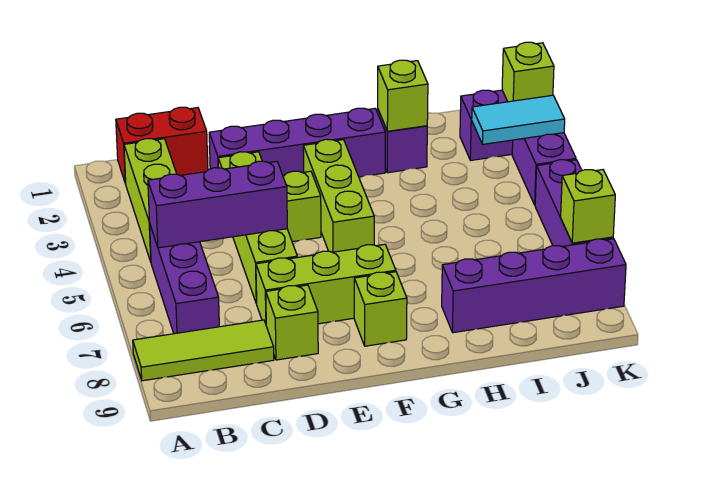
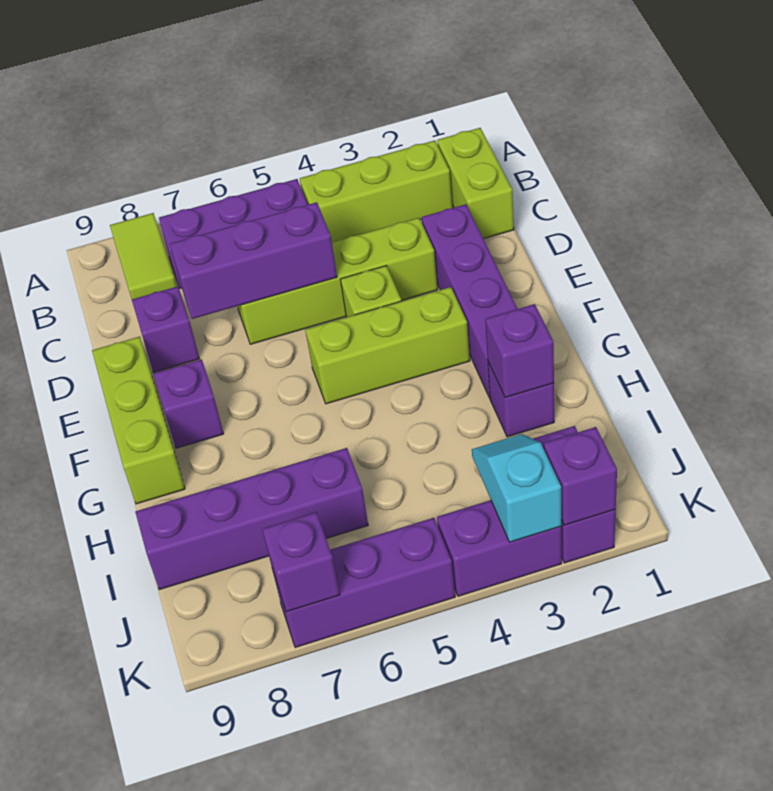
lime 1x3 tile [133,320,274,381] -> lime 1x2 tile [110,213,177,299]
red 1x2 brick [116,107,208,184] -> lime 1x2 brick [437,128,514,239]
purple 1x3 brick [148,161,287,248] -> purple 1x3 brick turned to [170,202,337,319]
lime 1x3 brick [256,244,396,324] -> lime 1x3 brick moved to [92,337,185,504]
lime 1x1 brick [266,285,318,360] -> purple 1x1 brick [132,286,200,372]
lime 1x1 brick [354,272,407,346] -> purple 1x1 brick [154,359,224,448]
lime 1x1 brick [378,60,428,131] -> purple 1x1 brick [485,304,554,398]
purple 1x4 brick [442,239,626,333] -> purple 1x4 brick turned to [135,448,368,590]
cyan 1x2 tile [472,95,565,144] -> cyan 1x2 slope [472,434,561,542]
lime 1x1 brick [502,42,554,102] -> purple 1x1 brick [544,427,617,525]
lime 1x1 brick [561,170,615,243] -> purple 1x1 brick [262,512,340,612]

